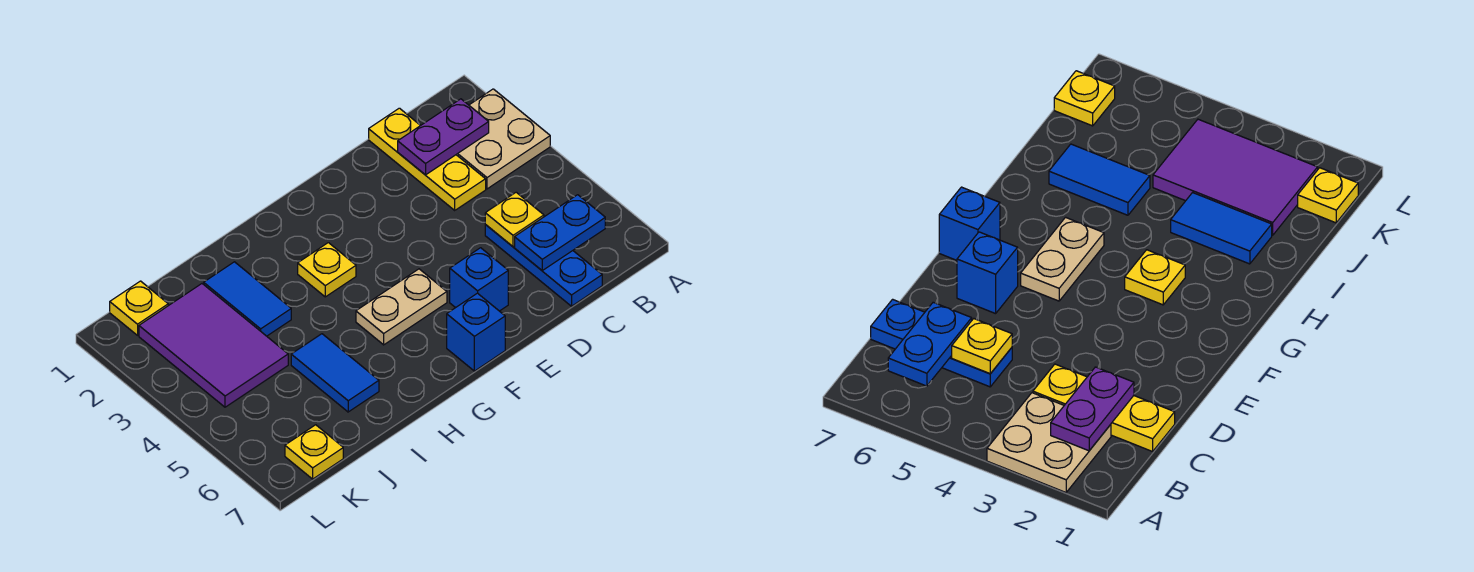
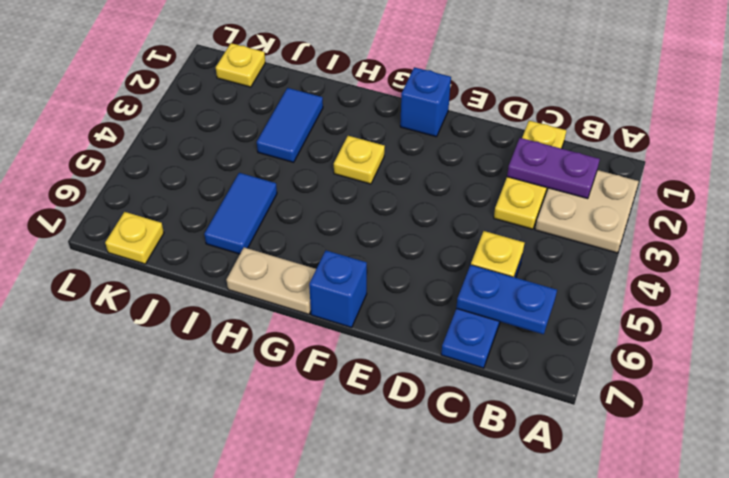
blue 1x1 brick [450,248,508,311] -> blue 1x1 brick moved to [400,67,451,137]
tan 1x2 plate [356,269,447,345] -> tan 1x2 plate moved to [227,247,316,314]
purple 2x3 tile [139,284,288,407] -> none

